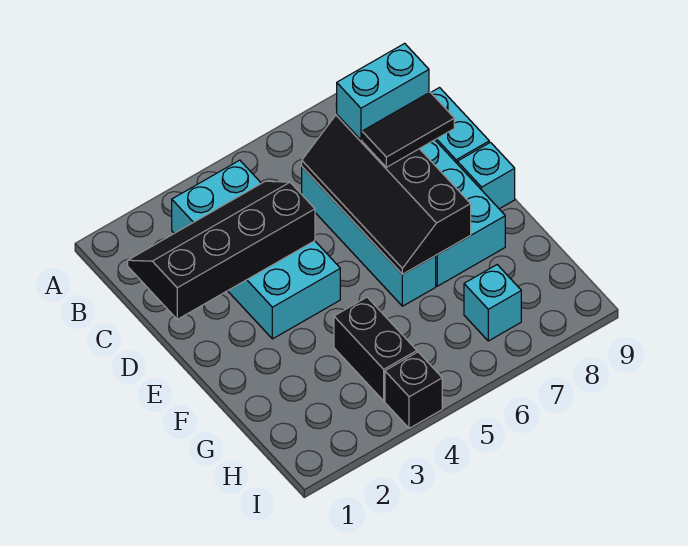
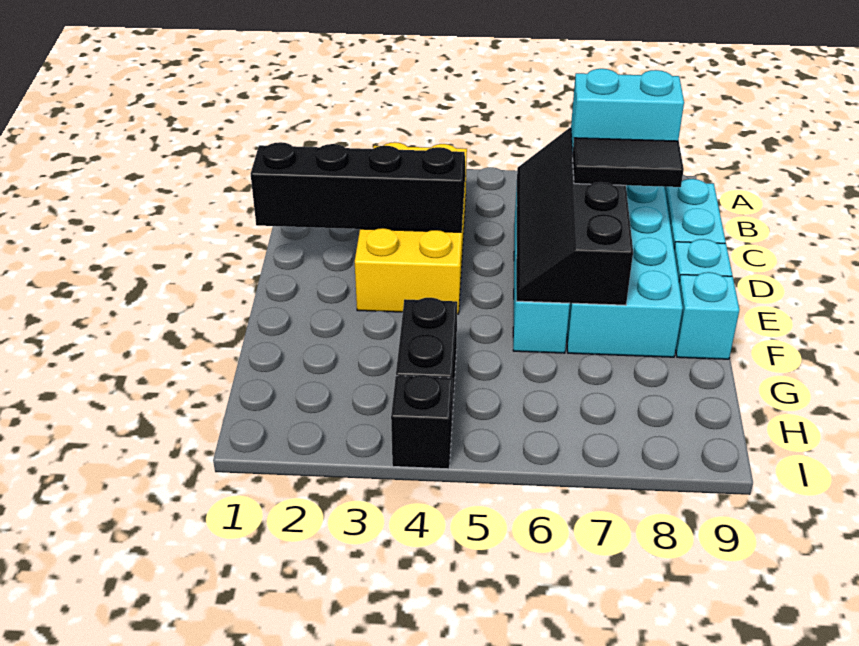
cyan 2x4 brick [172,160,340,339] -> yellow 2x4 brick [355,142,467,314]
cyan 1x1 brick [464,265,521,341] -> cyan 1x1 brick moved to [676,272,739,359]

